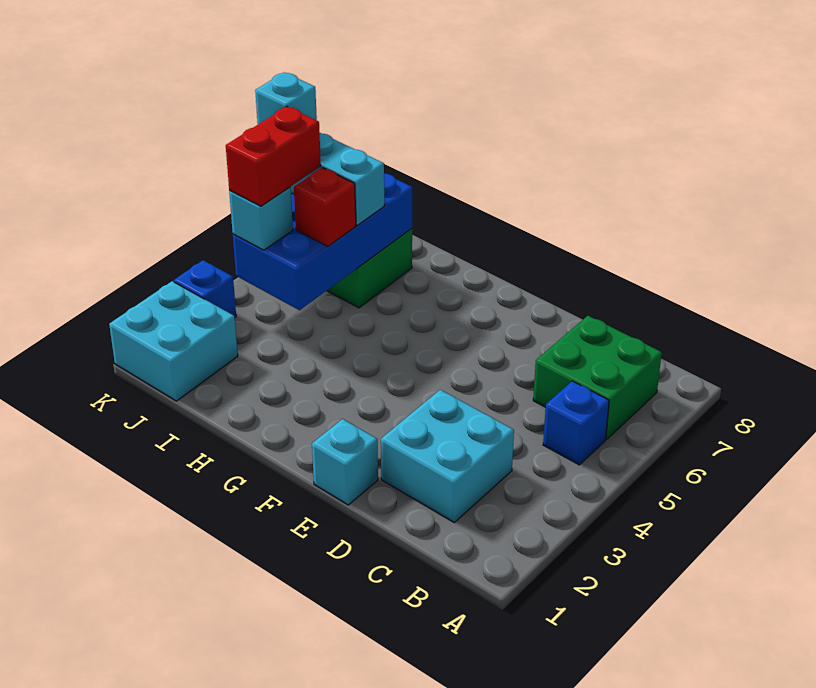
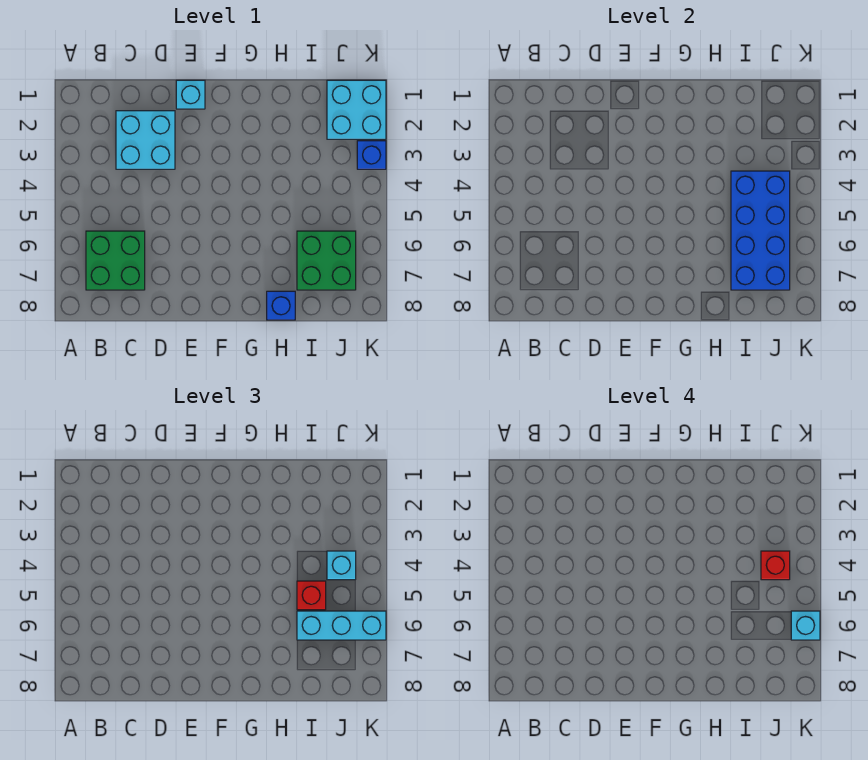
blue 1x1 brick [543,381,609,465] -> blue 1x1 brick moved to [267,291,295,320]
red 1x2 brick [226,107,321,206] -> red 1x1 brick [761,551,790,580]

